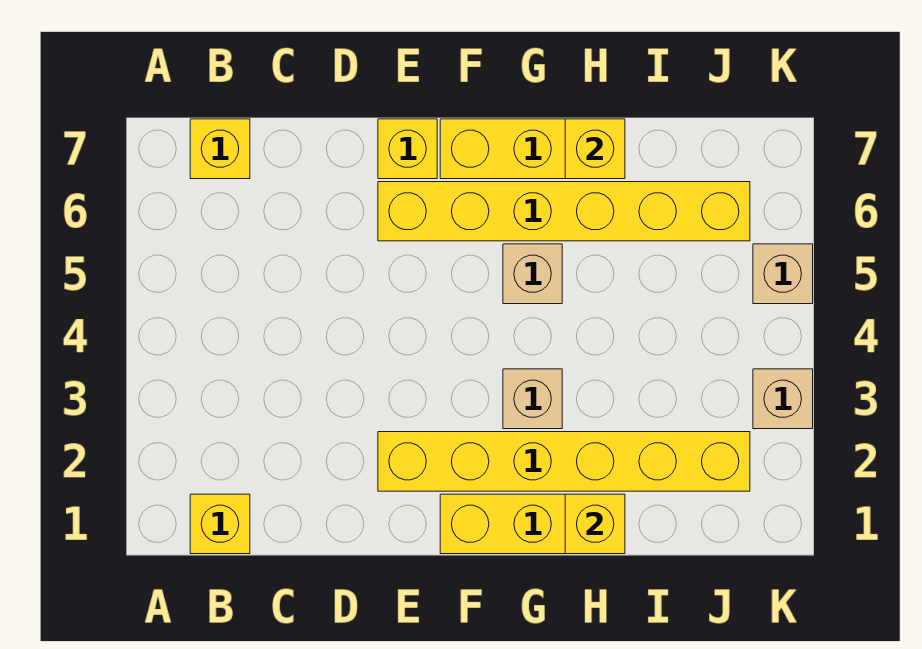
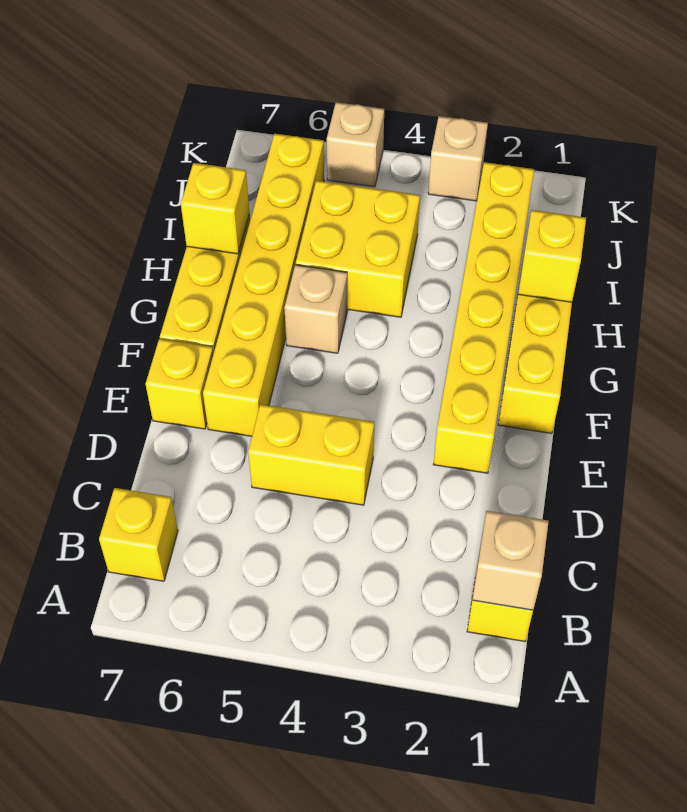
none -> yellow 1x2 brick [248,404,374,505]
tan 1x1 brick [503,369,562,429] -> tan 1x1 brick moved to [472,511,549,610]
none -> yellow 2x2 brick [296,181,420,317]

